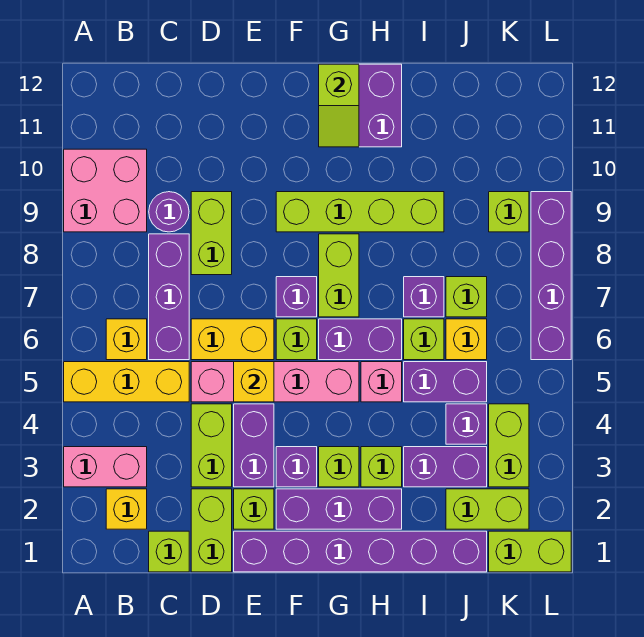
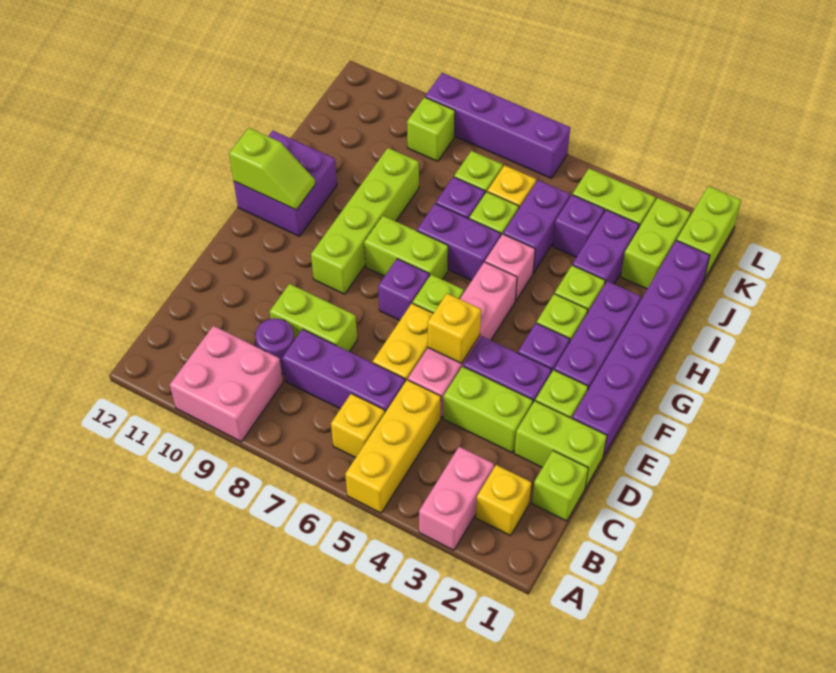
purple 1x2 brick [319,319,402,360] -> purple 1x2 brick turned to [417,204,501,280]

